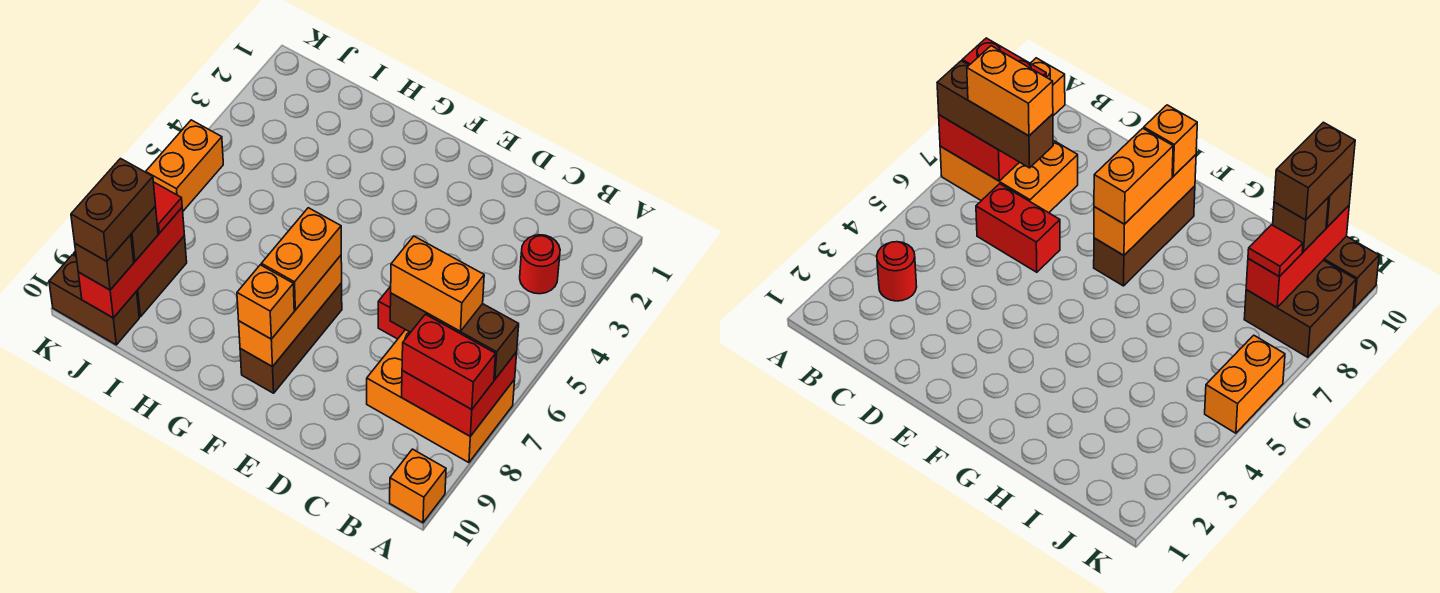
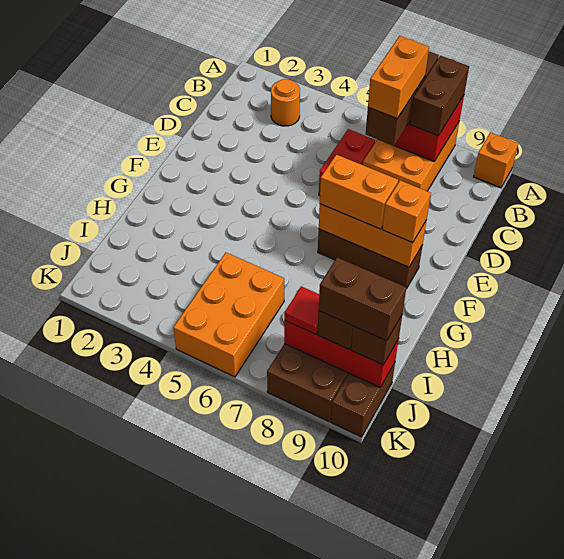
red 1x2 brick [402,314,496,409] -> brown 1x2 brick [410,56,469,136]
red 1x1 round brick [520,235,560,294] -> orange 1x1 round brick [271,79,300,126]
orange 1x2 brick [146,120,223,211] -> orange 2x3 brick [173,253,284,377]

